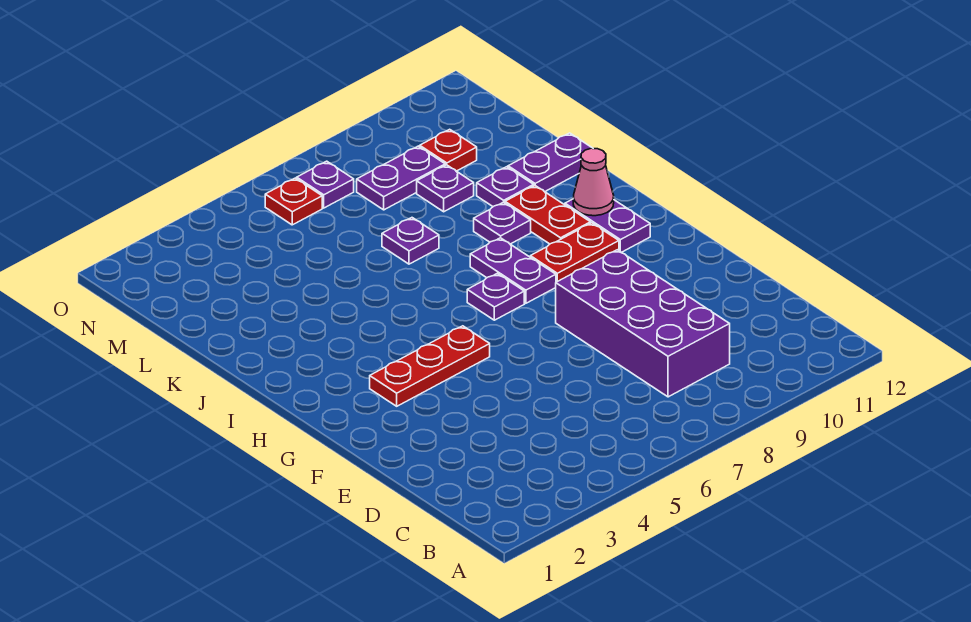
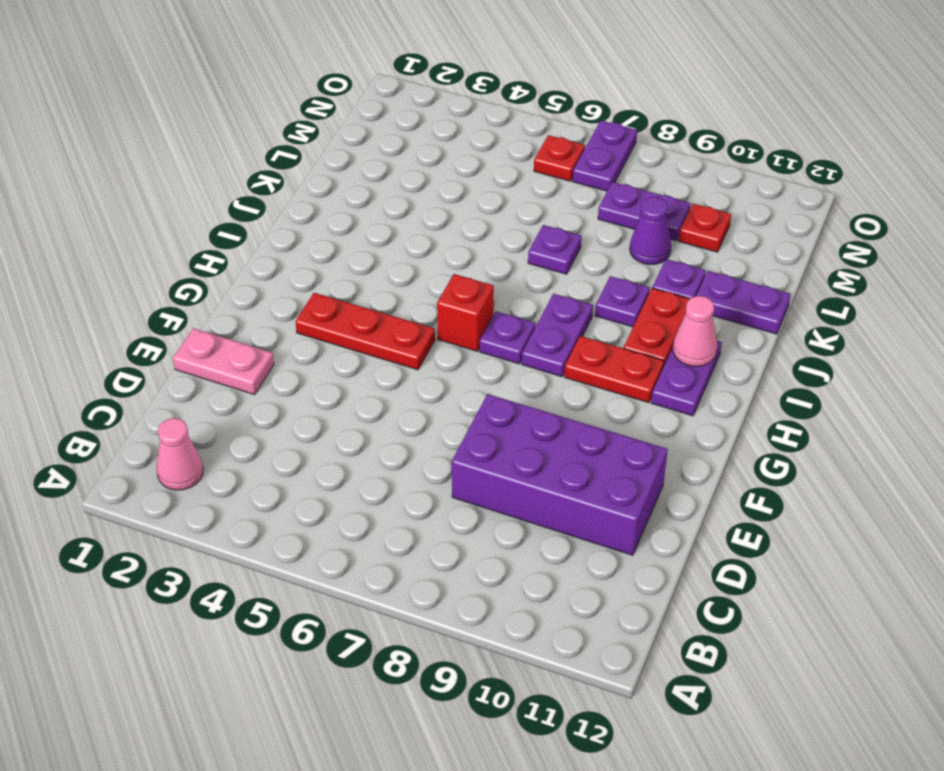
none -> pink 1x1 cone [157,418,203,490]
purple 2x4 brick [556,250,730,397] -> purple 2x4 brick turned to [452,394,668,555]
none -> pink 1x2 plate [173,328,274,395]
none -> red 1x1 brick [437,274,494,351]
purple 1x1 plate [417,165,474,212] -> purple 1x1 cone [630,197,671,265]
purple 1x1 plate [297,161,354,208] -> purple 1x2 plate [573,121,637,191]

